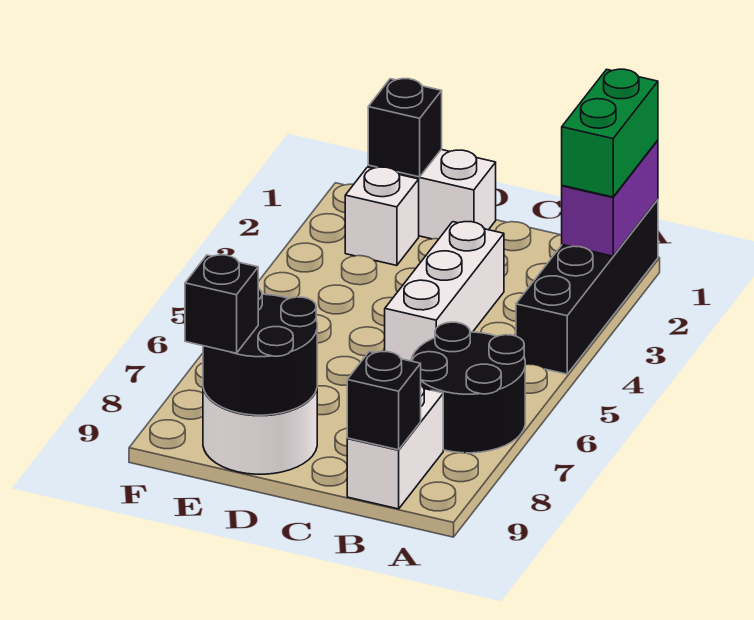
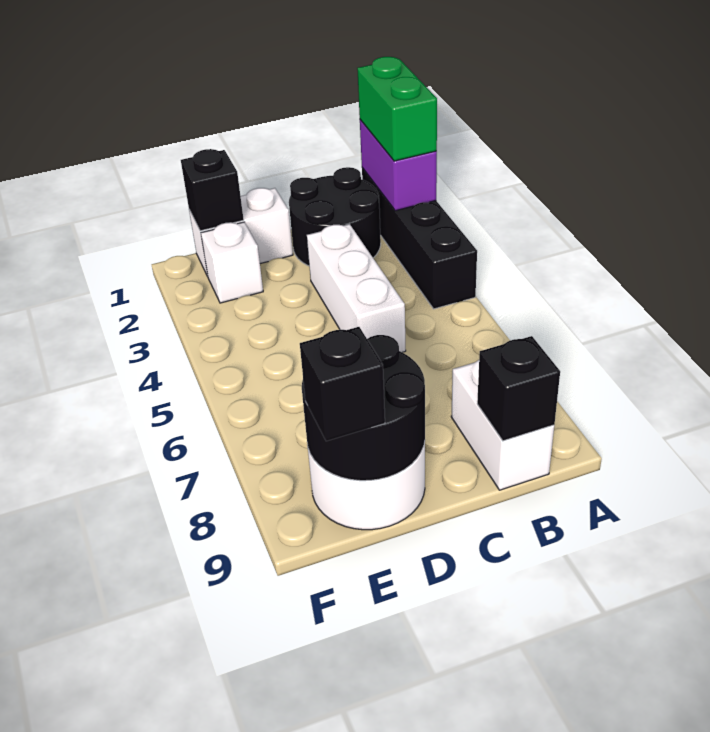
black 2x2 round brick [411,322,525,453] -> black 2x2 round brick moved to [289,167,381,266]

